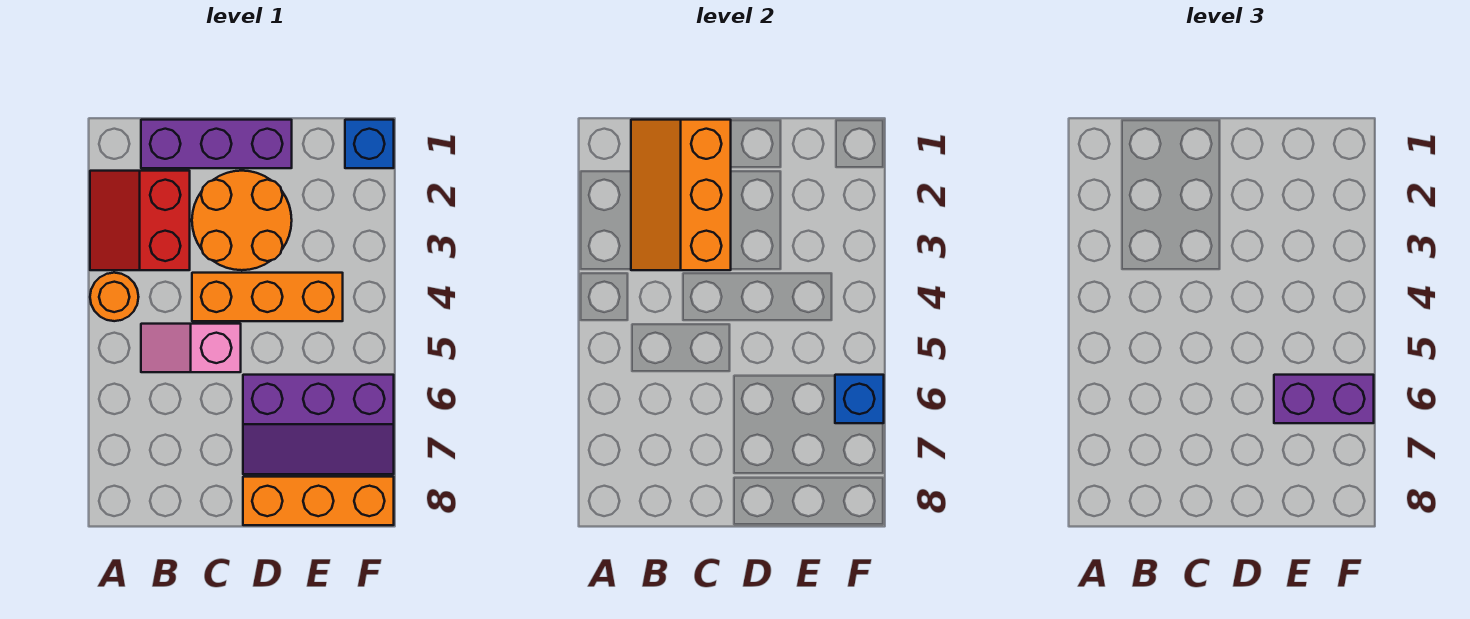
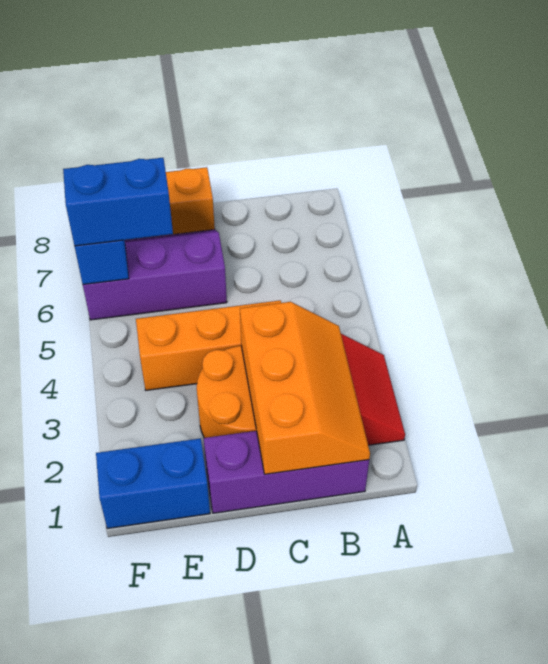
orange 1x1 round brick [90,273,138,321] -> none
pink 1x2 slope [141,324,241,372] -> none
purple 1x2 brick [1274,375,1374,423] -> blue 1x2 brick [63,158,173,246]
blue 1x1 brick [345,120,394,168] -> blue 1x2 brick [96,438,210,529]

